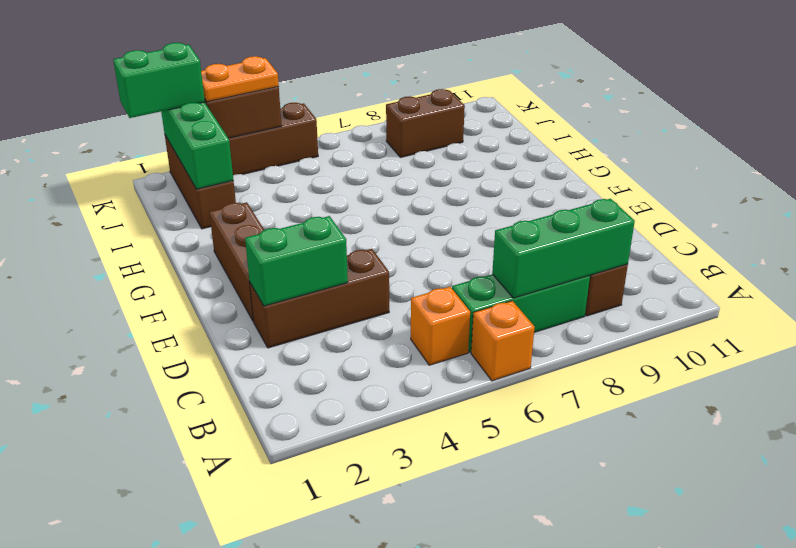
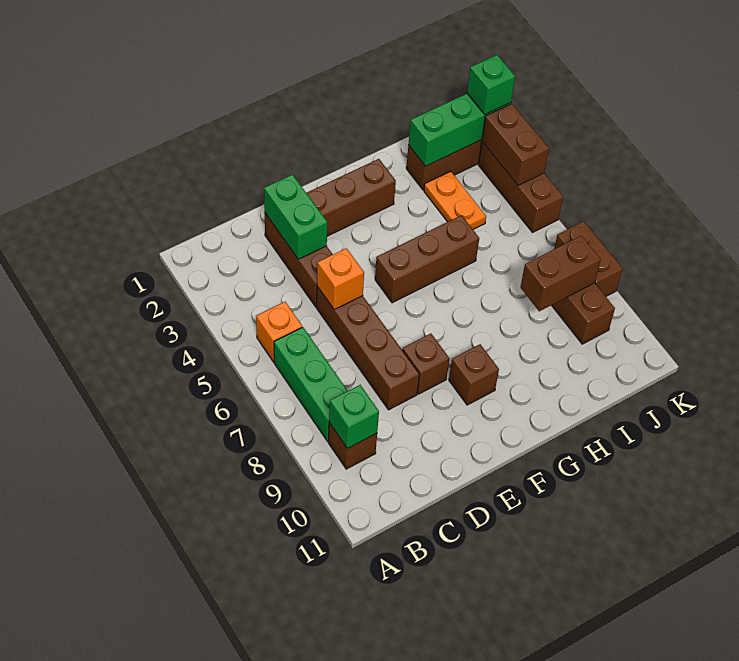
orange 1x1 brick [471,301,535,381] -> orange 1x1 brick moved to [317,248,364,309]
green 1x3 brick [492,199,635,298] -> green 1x1 brick [329,385,379,449]
none -> brown 1x4 brick [317,286,419,410]
none -> brown 1x1 brick [402,334,449,394]
none -> brown 1x3 brick [375,215,479,303]
none -> brown 1x1 brick [449,344,499,405]
none -> brown 1x2 brick [520,236,601,311]
green 1x2 brick [113,43,205,118] -> green 1x1 brick [467,55,515,115]
orange 1x2 plate [201,56,279,102] -> orange 1x2 plate moved to [424,171,486,229]
none -> brown 1x2 brick [554,221,622,296]

